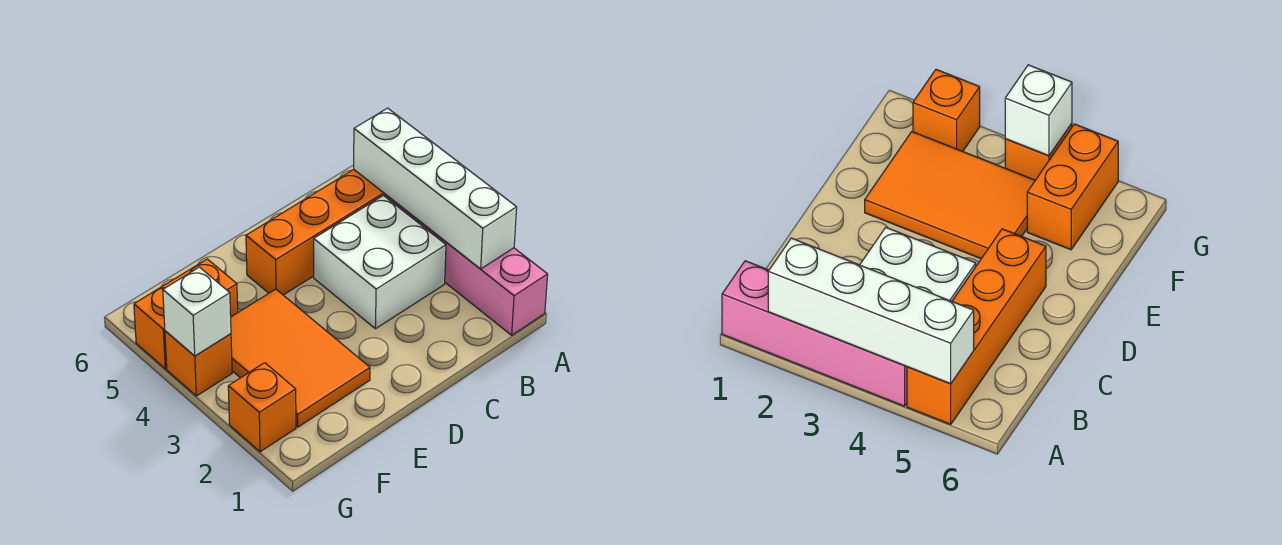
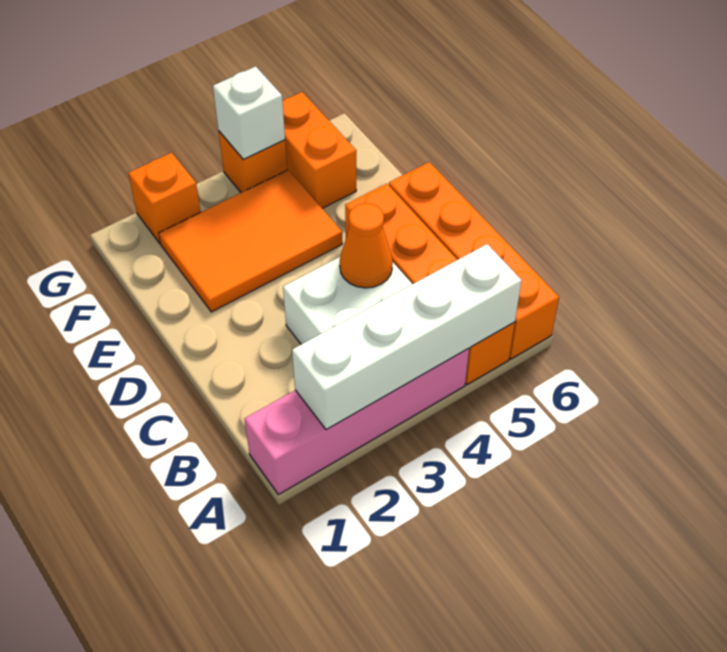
none -> orange 1x4 brick [389,162,559,359]
none -> orange 1x1 cone [340,203,393,288]

